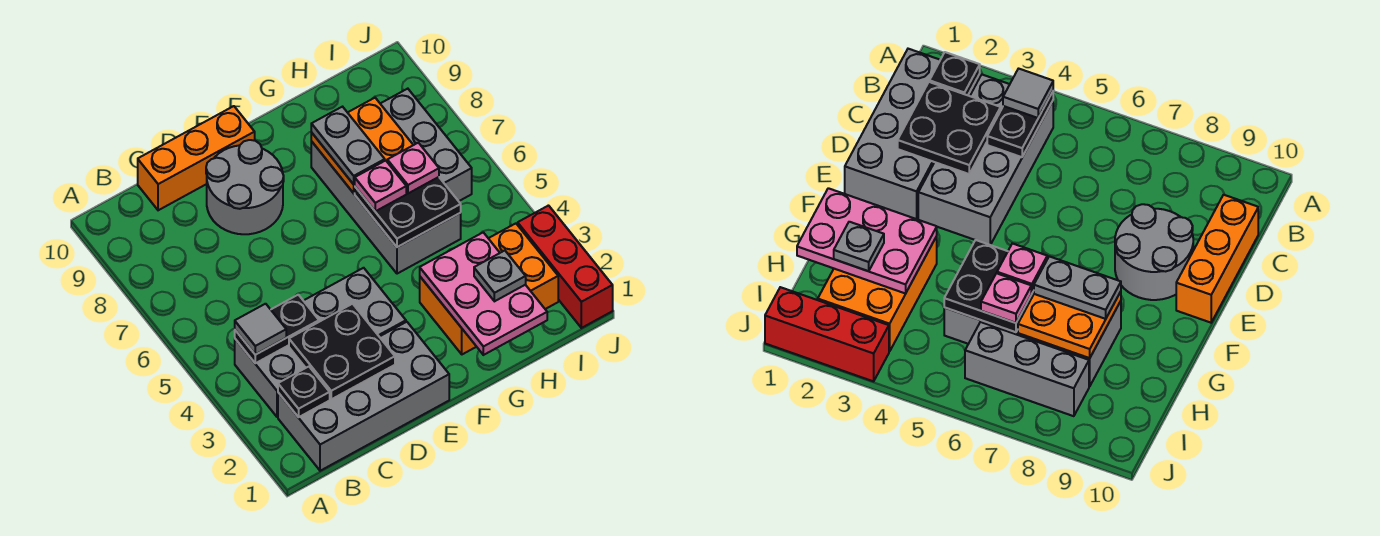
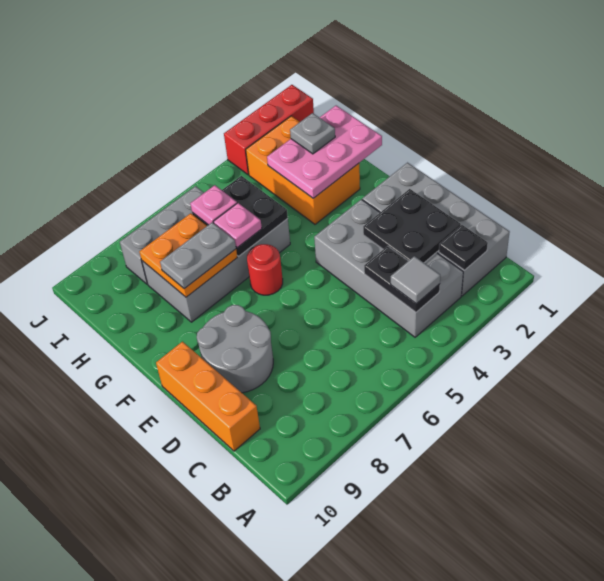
none -> red 1x1 round brick [247,244,283,295]

